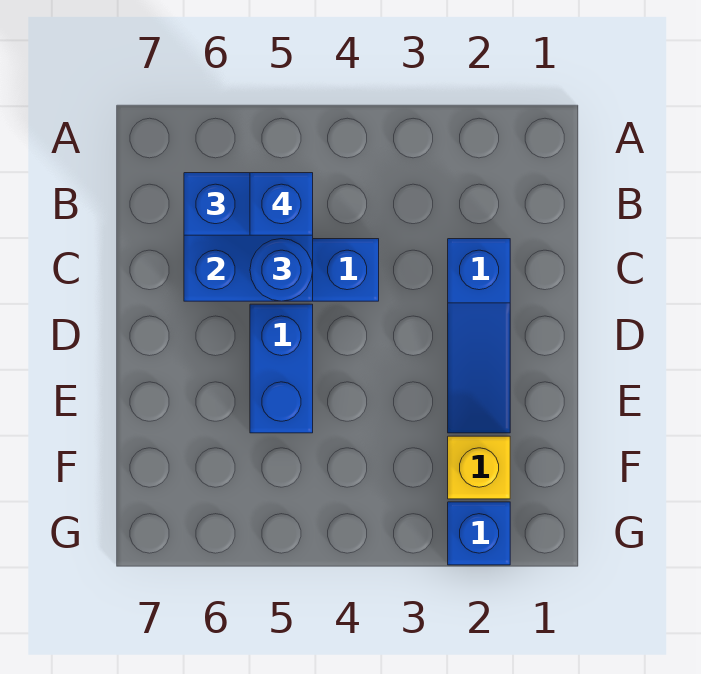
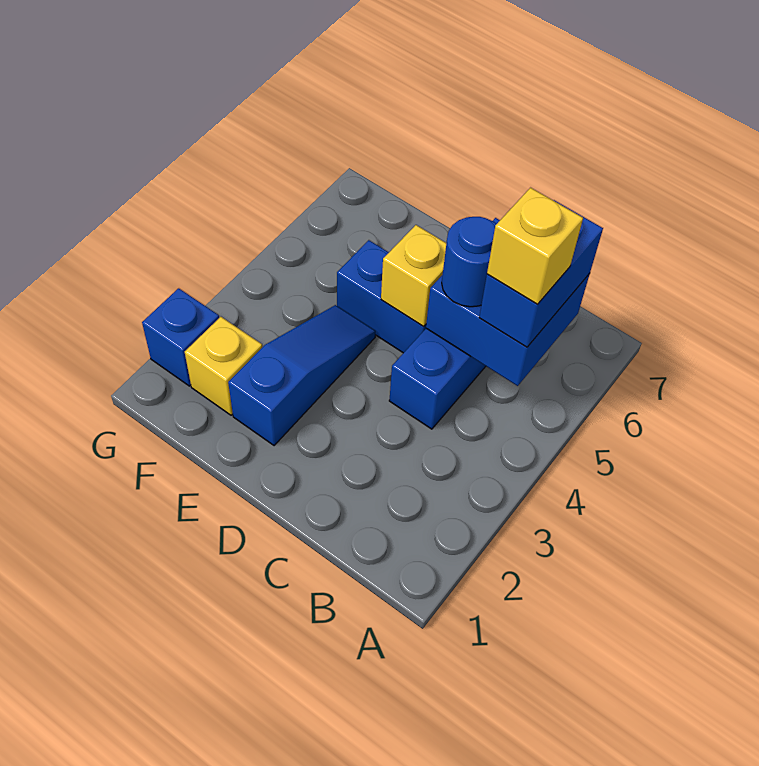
blue 1x1 brick [250,173,313,235] -> yellow 1x1 brick [487,188,583,305]
blue 1x3 slope [448,239,510,433] -> blue 1x3 slope turned to [228,305,376,445]
none -> yellow 1x1 brick [381,225,446,327]

